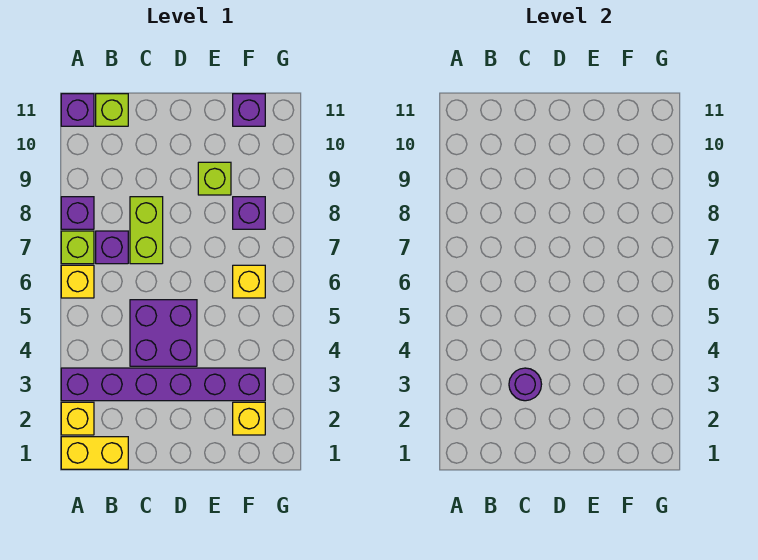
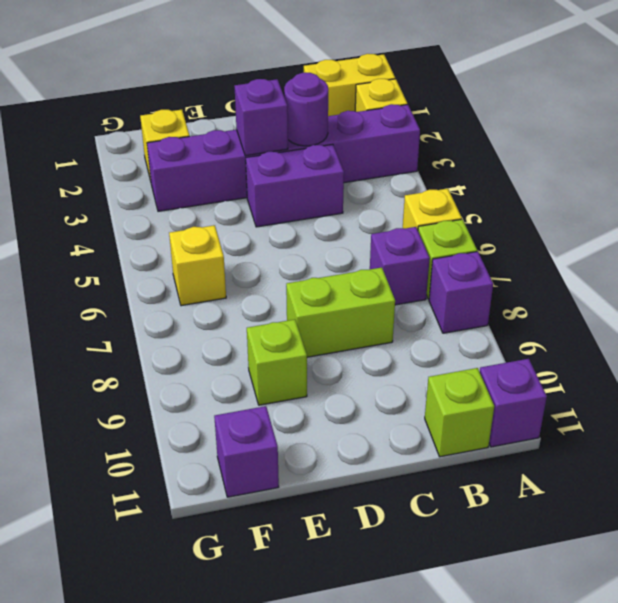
purple 2x2 brick [130,300,197,366] -> purple 1x2 brick [246,144,344,227]
lime 1x2 brick [130,197,163,264] -> lime 1x2 brick turned to [286,268,395,357]
purple 1x1 brick [233,197,265,229] -> purple 1x1 brick moved to [235,79,288,156]

